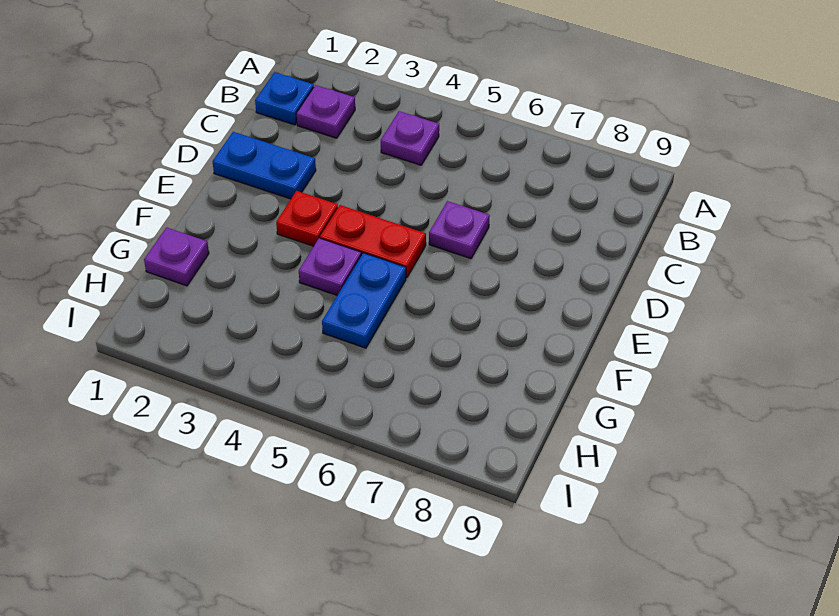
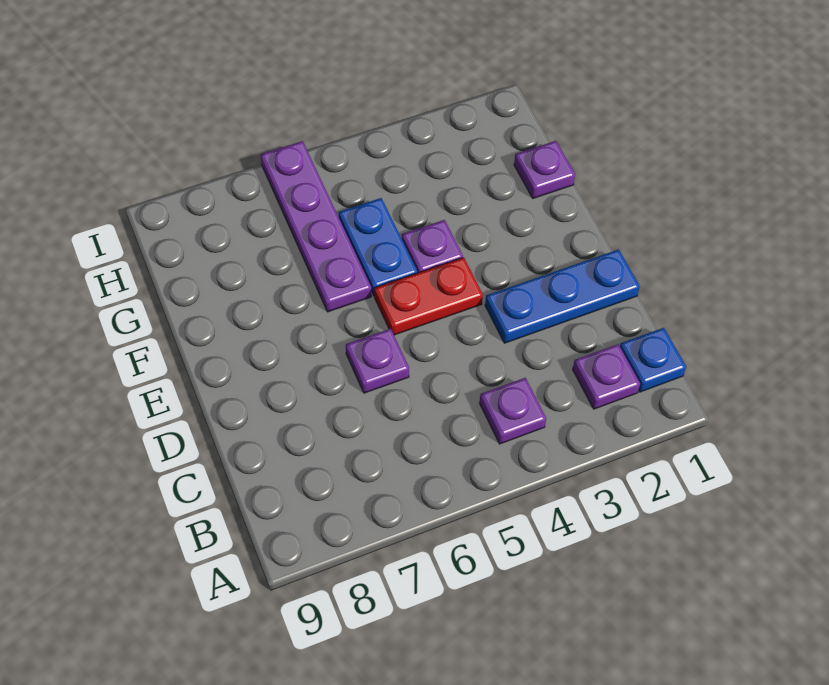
blue 1x2 plate [213,132,316,199] -> blue 1x3 plate [485,249,640,343]
red 1x1 plate [276,191,338,246] -> none
none -> purple 1x4 plate [261,141,371,312]

